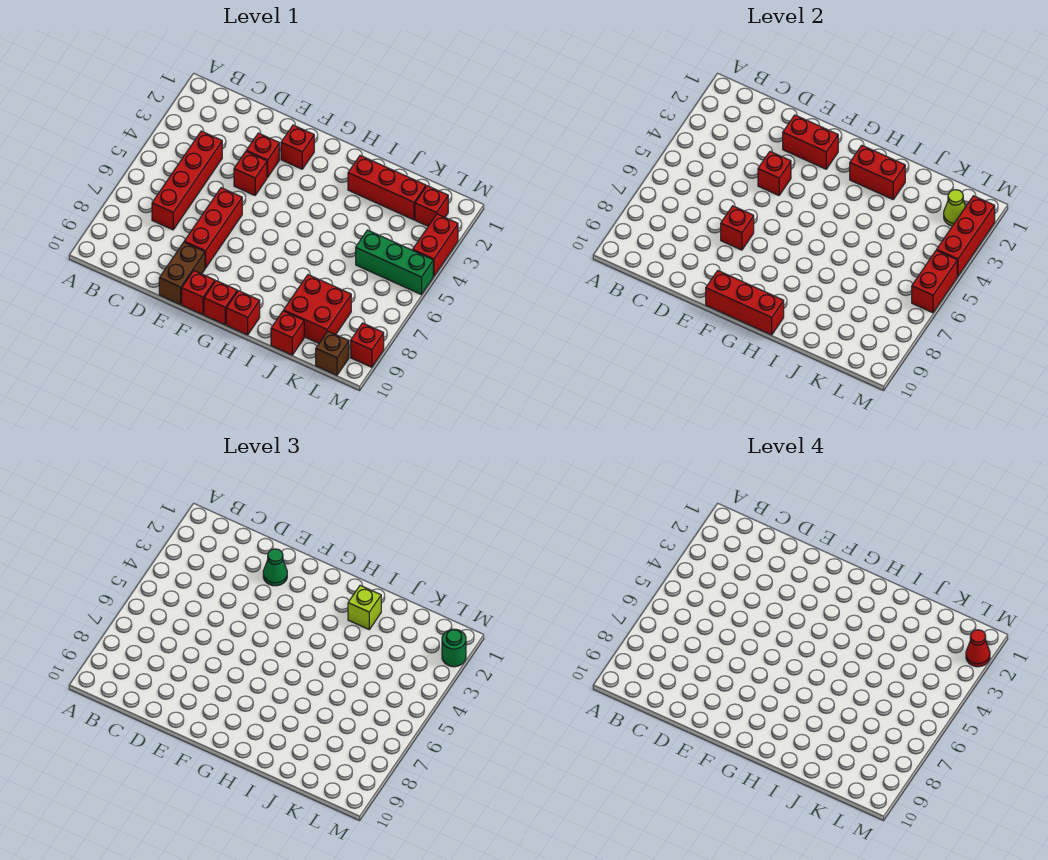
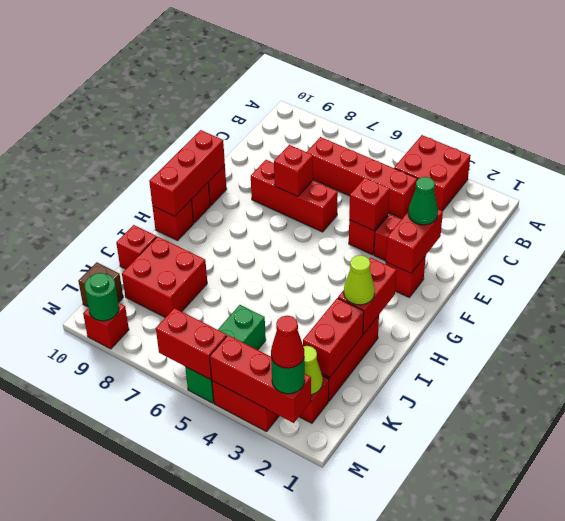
none -> red 2x2 brick [394,135,471,211]
brown 1x2 brick [159,242,205,305] -> none
lime 1x1 brick [348,586,381,629] -> lime 1x1 cone [344,255,375,305]
none -> red 1x2 brick [303,298,364,378]
none -> green 1x1 round brick [85,273,119,321]

